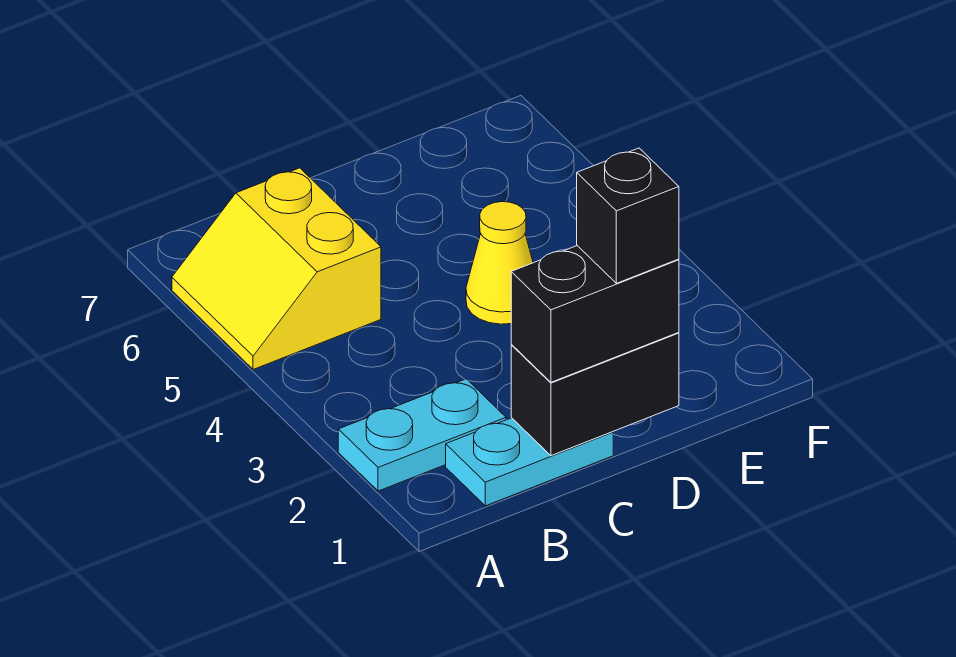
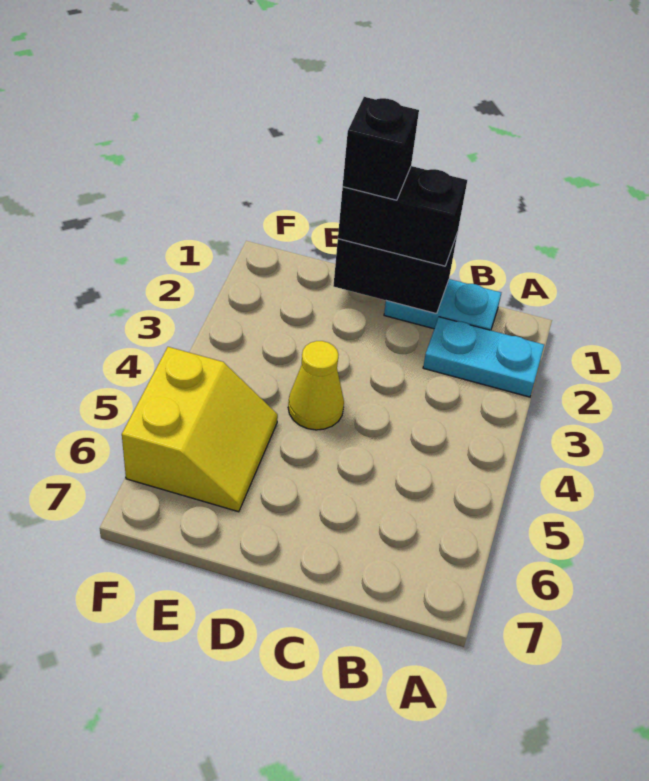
yellow 2x2 slope [172,168,381,370] -> yellow 2x2 slope moved to [122,347,278,512]

